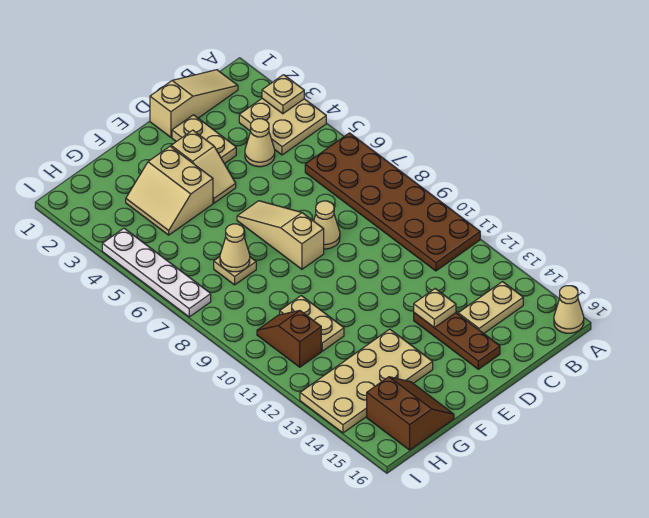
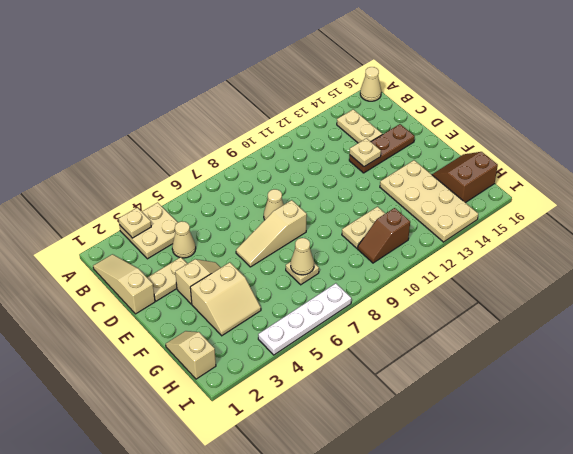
brown 2x6 plate [305,133,480,271] -> none
none -> tan 1x2 slope [166,331,216,379]

